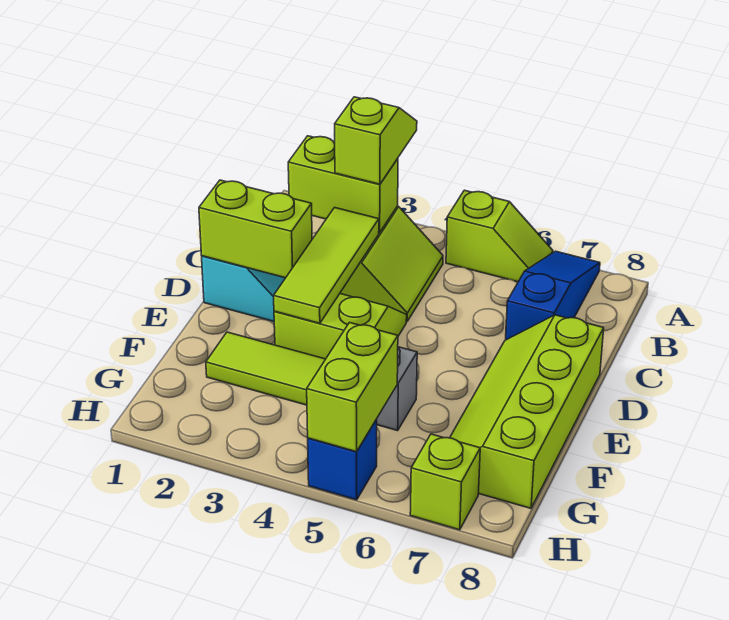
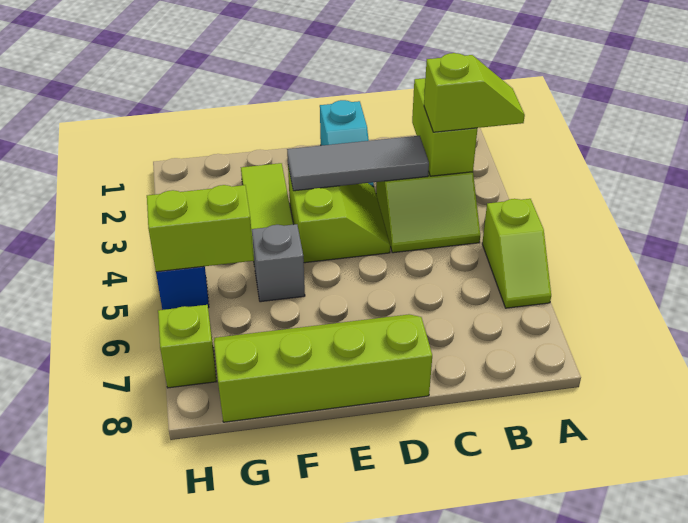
blue 1x3 slope [506,251,600,340] -> none
lime 1x3 tile [274,208,379,323] -> grey 1x3 tile [287,136,429,191]
lime 1x2 brick [199,180,312,278] -> none

